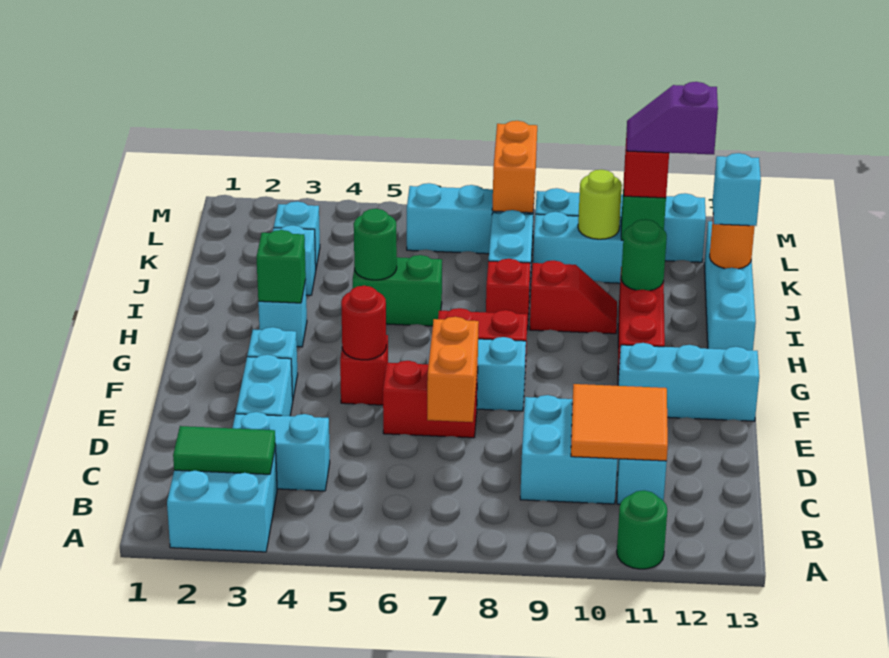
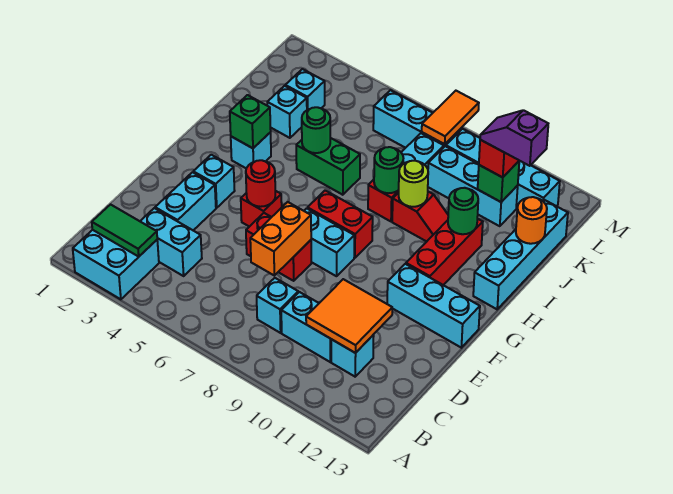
green 1x1 round brick [617,491,667,569] -> green 1x1 round brick moved to [374,147,403,193]
cyan 2x2 brick [520,395,617,504] -> cyan 1x2 brick [281,292,331,362]
cyan 1x1 brick [713,153,761,226] -> cyan 1x1 brick moved to [257,278,298,333]
lime 1x1 round brick [578,170,622,239] -> lime 1x1 round brick moved to [399,161,428,207]
orange 1x2 brick [492,121,537,213] -> orange 1x2 tile [422,91,479,144]

